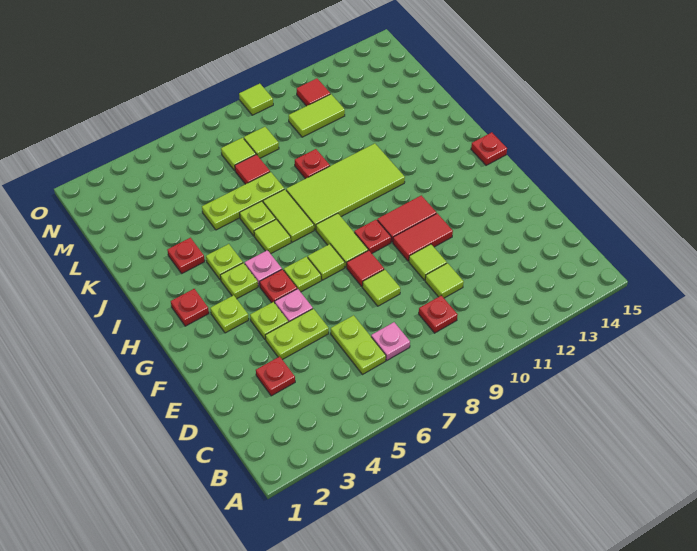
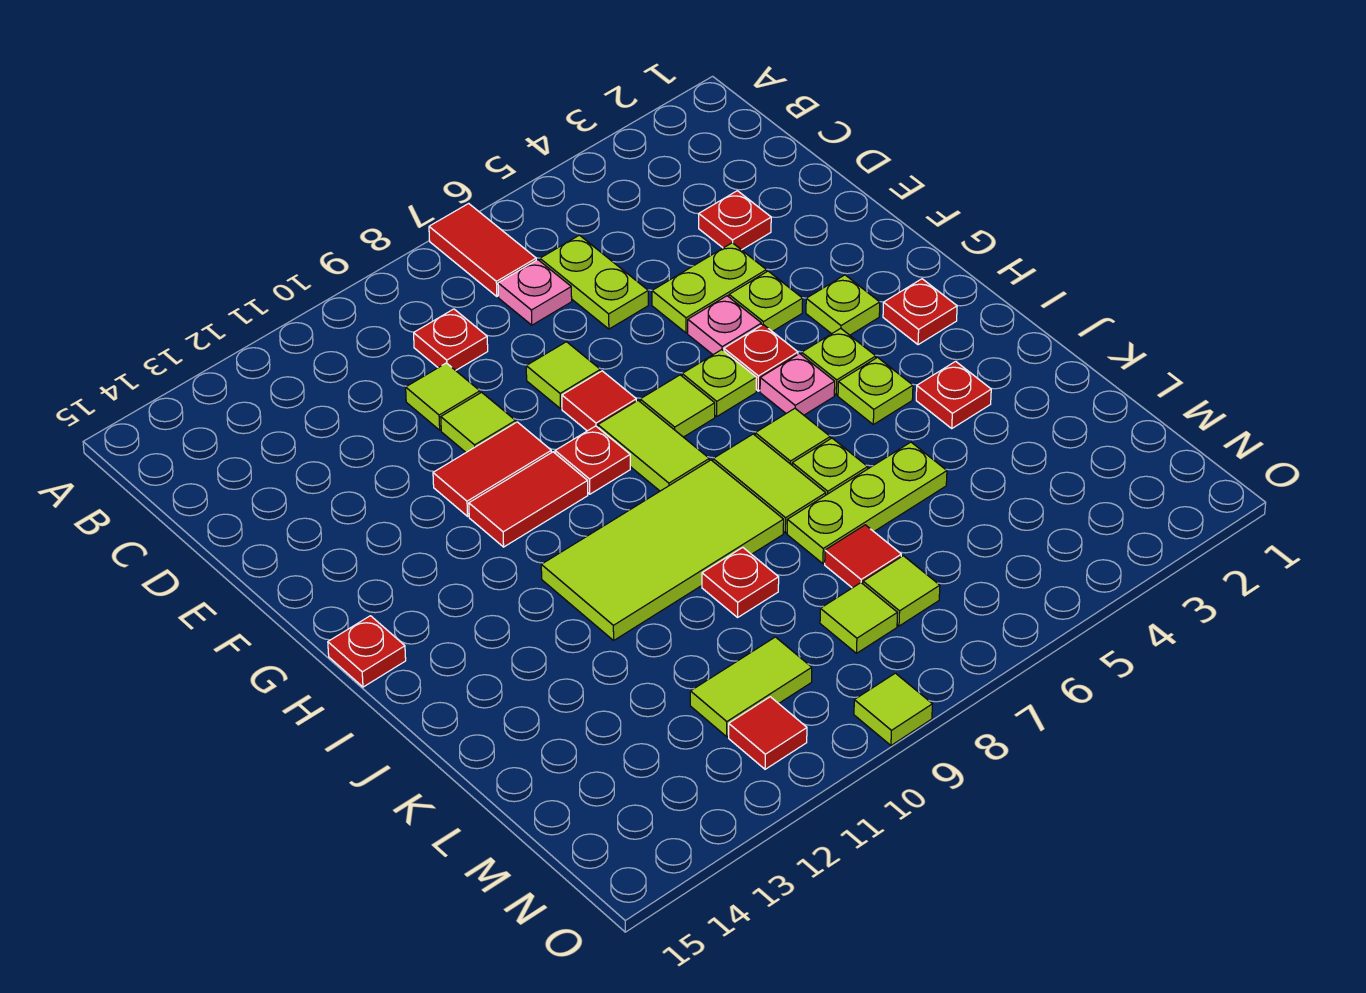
none -> red 1x2 tile [429,203,536,296]

